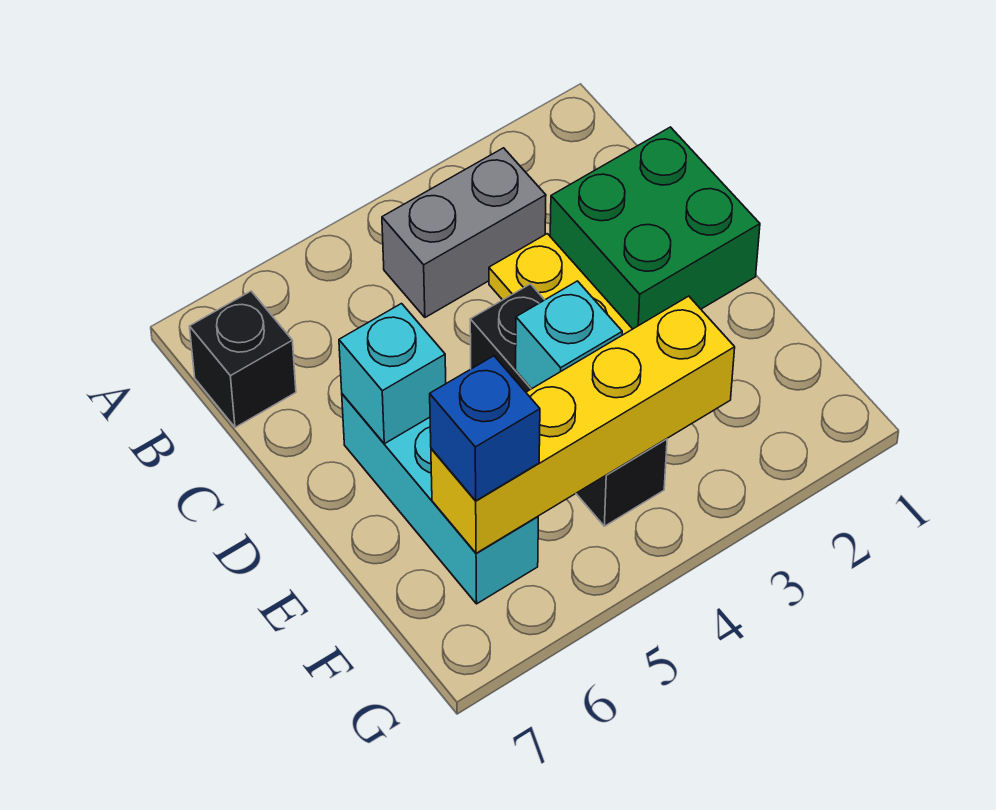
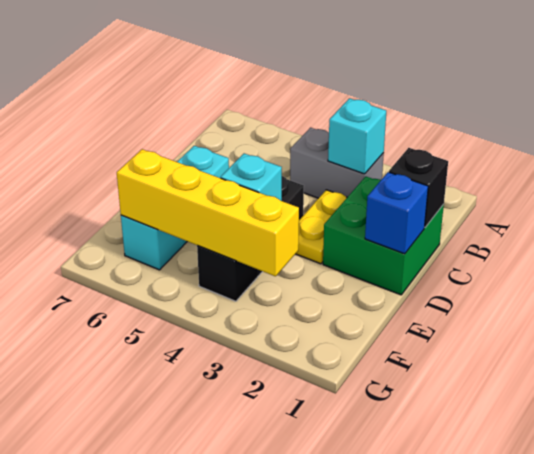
black 1x1 brick [189,291,296,427] -> black 1x1 brick moved to [389,148,448,227]
cyan 1x1 brick [339,304,446,444] -> cyan 1x1 brick moved to [328,98,386,174]
blue 1x1 brick [430,356,540,501] -> blue 1x1 brick moved to [365,172,428,254]

